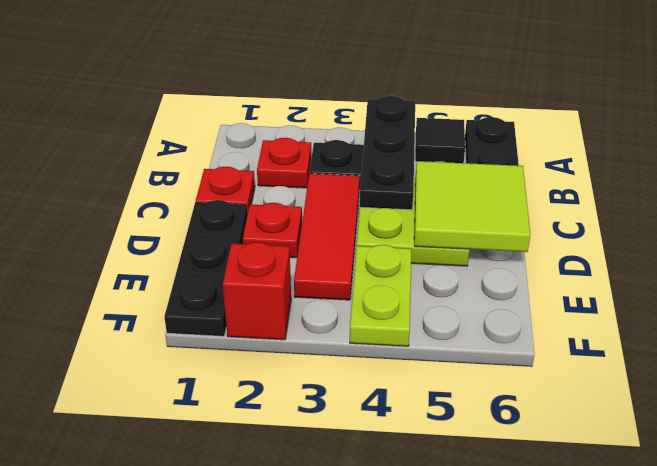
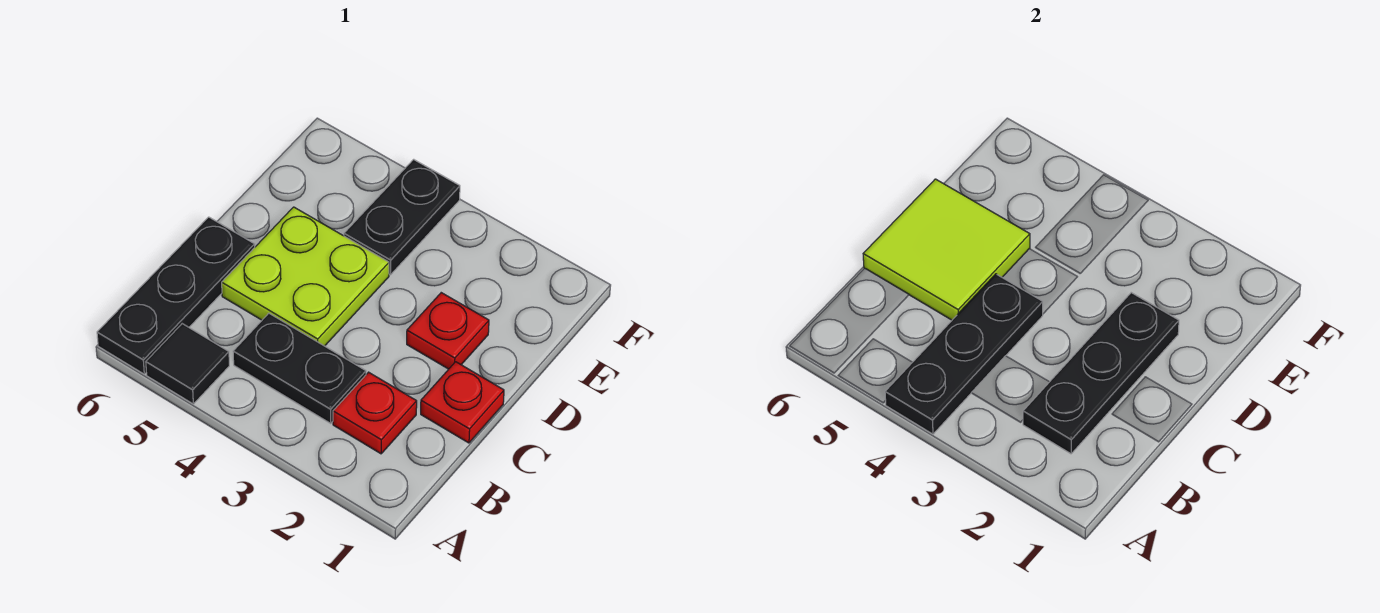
red 1x3 tile [294,174,360,300] -> none
black 1x3 plate [164,200,248,336] -> black 1x3 plate moved to [1023,293,1179,454]
lime 1x2 plate [350,245,411,346] -> black 1x2 plate [344,159,460,275]
red 1x1 brick [223,242,291,340] -> none

